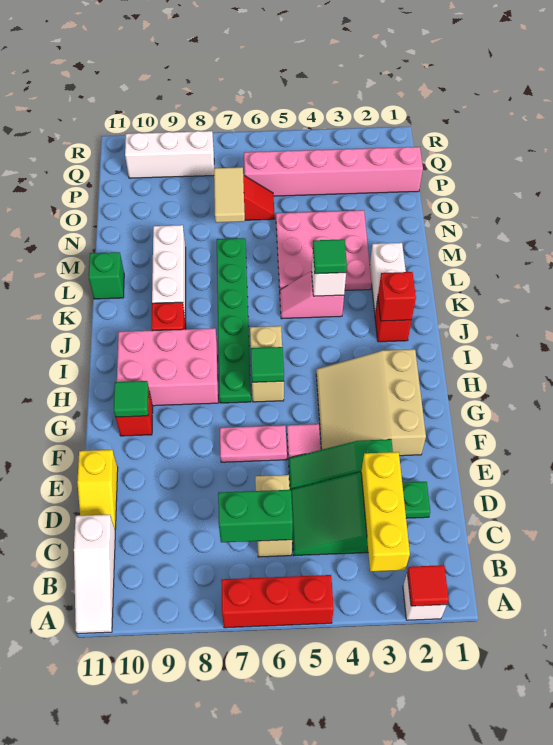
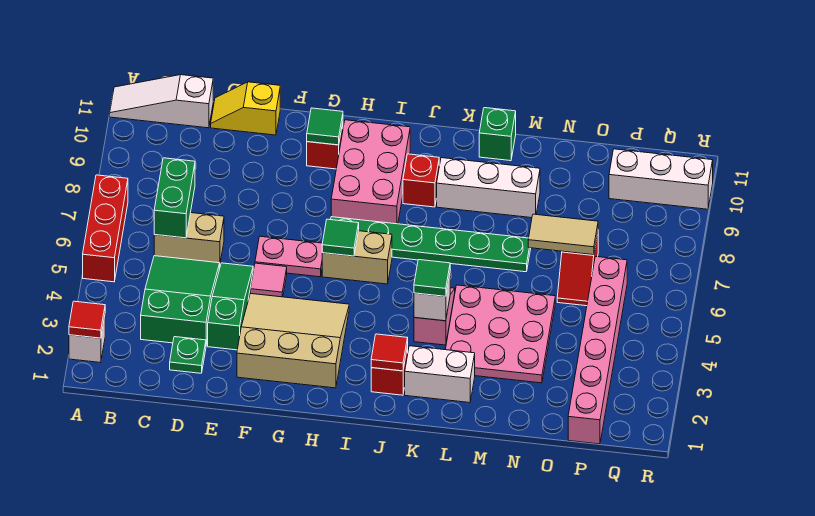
yellow 1x3 brick [361,452,410,572] -> none
pink 1x2 plate [220,425,287,462] -> pink 1x2 plate turned to [255,236,322,277]
red 1x1 brick [378,272,416,321] -> red 1x1 tile [371,334,408,371]
white 1x3 brick [125,131,214,178] -> white 1x3 brick turned to [609,149,713,209]

